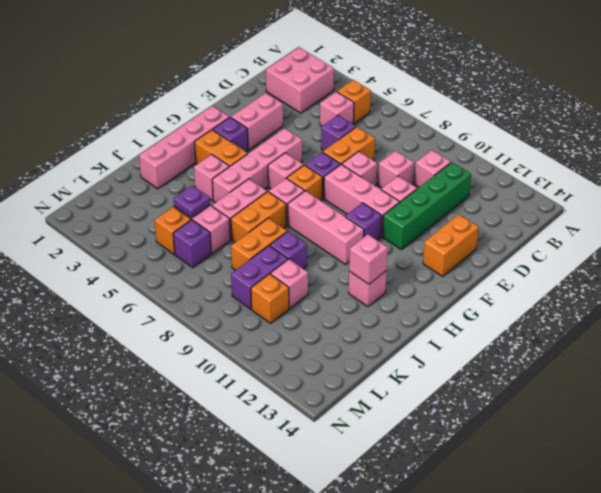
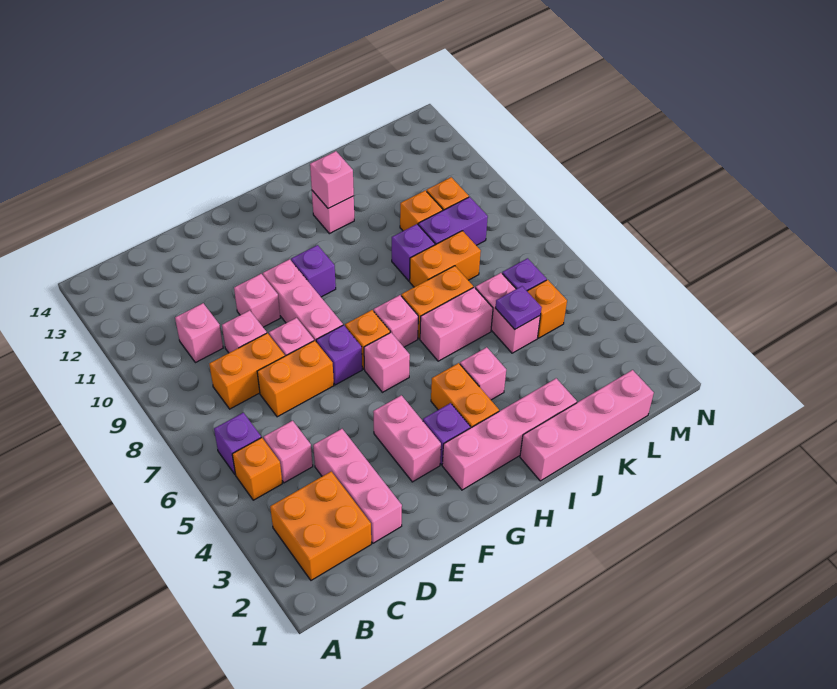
pink 2x2 brick [266,47,334,113] -> orange 2x2 brick [270,472,371,580]
green 1x4 brick [382,162,471,250] -> none
purple 1x1 brick [321,115,356,151] -> purple 1x1 brick moved to [214,413,261,475]
pink 1x2 brick [231,93,283,150] -> pink 1x2 brick turned to [373,395,441,482]
orange 1x2 brick [423,214,479,276] -> orange 1x2 brick moved to [209,333,285,409]
pink 1x4 brick [212,128,302,203] -> pink 1x4 brick moved to [520,370,654,481]
pink 1x3 brick [288,191,364,264] -> pink 1x3 brick moved to [313,429,402,543]
pink 1x1 brick [271,259,308,308] -> orange 1x1 brick [400,190,443,231]

